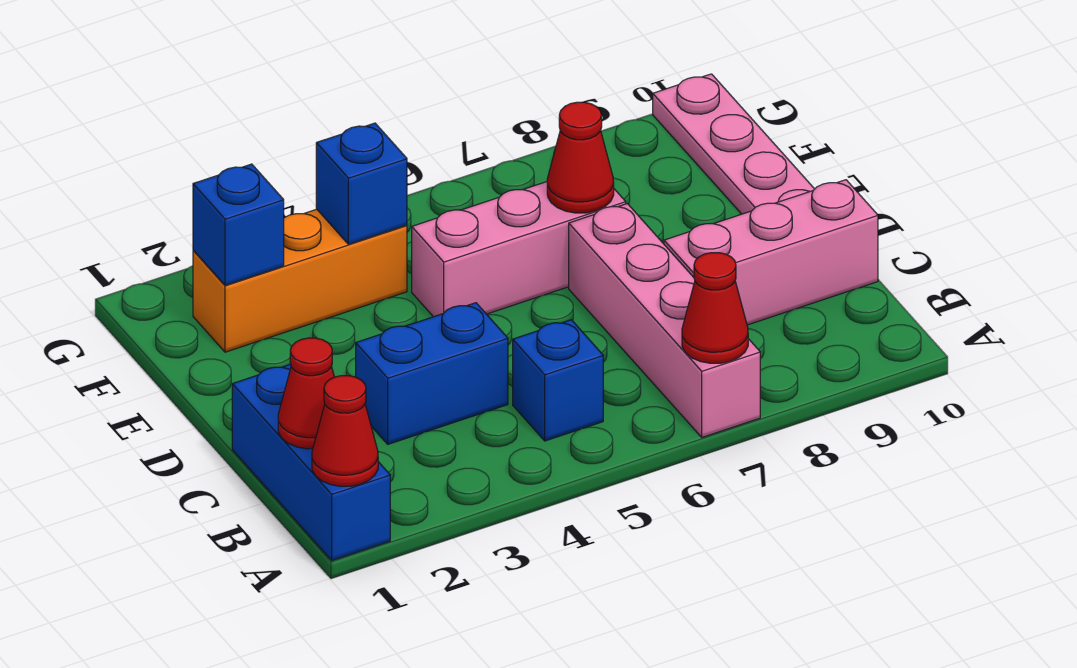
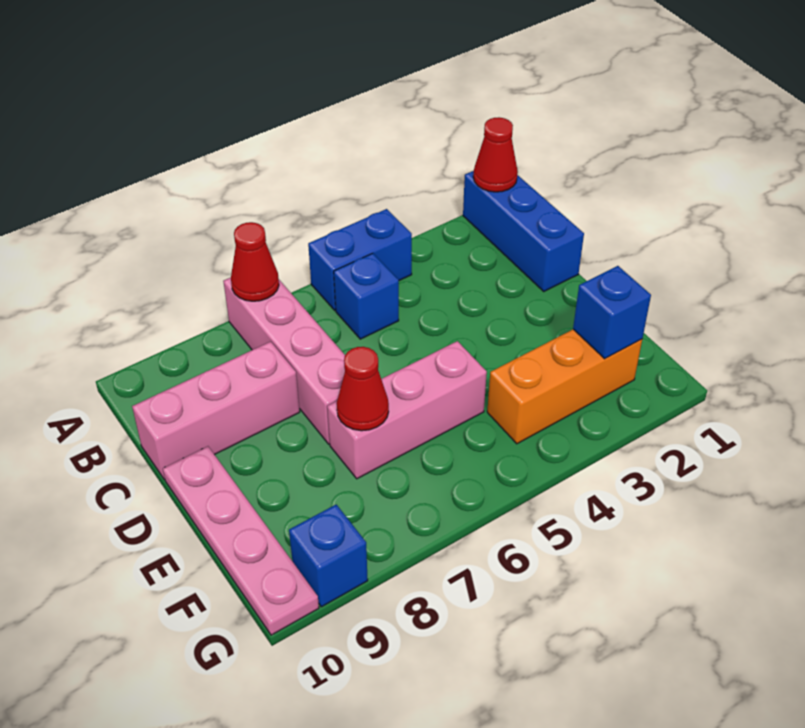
red 1x1 cone [278,338,334,449] -> none
blue 1x2 brick [356,303,508,444] -> blue 1x2 brick moved to [308,209,412,310]
blue 1x1 brick [316,123,407,244] -> blue 1x1 brick moved to [289,505,368,607]

